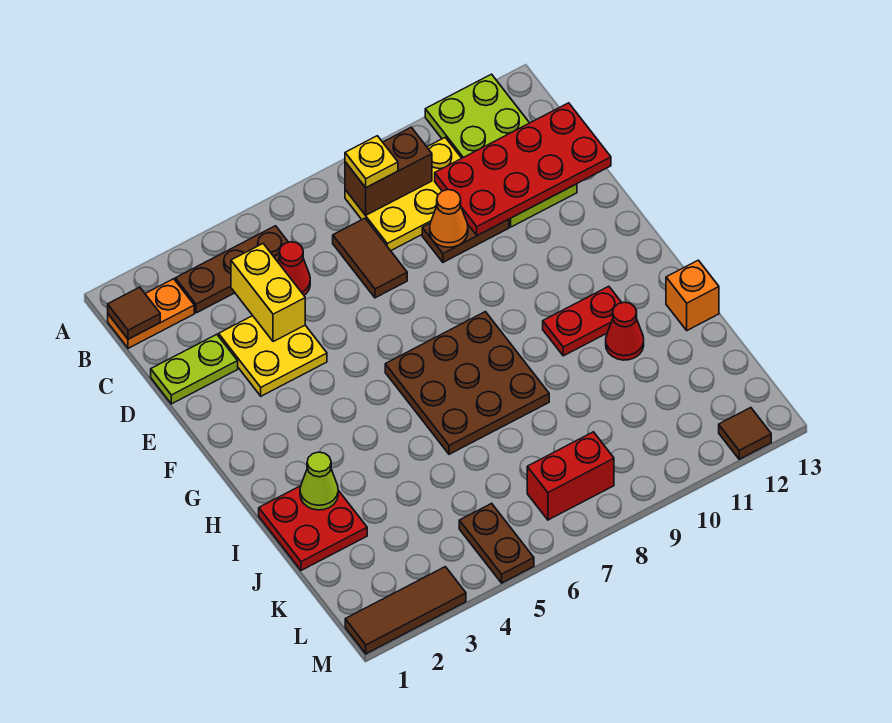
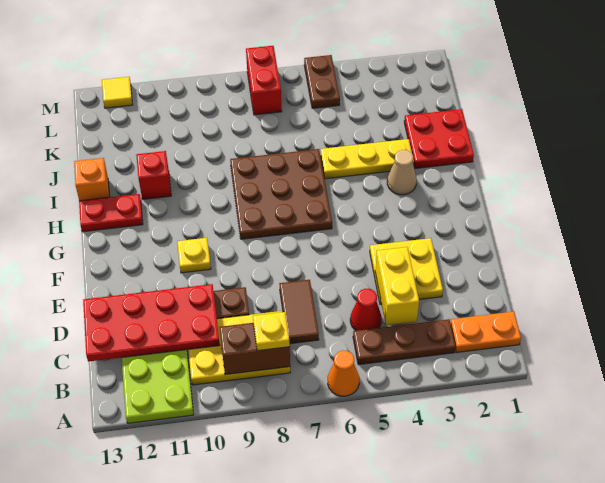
brown 1x1 tile [108,287,160,339] -> none
lime 1x2 plate [151,334,238,404] -> none
orange 1x1 cone [430,190,468,247] -> orange 1x1 cone moved to [328,350,359,396]
none -> yellow 1x1 plate [177,238,211,273]
none -> tan 1x1 cone [387,150,417,195]
red 1x2 plate [543,286,622,356] -> red 1x2 plate moved to [79,194,143,232]
lime 1x1 cone [300,452,338,510] -> none
none -> yellow 1x3 plate [321,139,414,179]
red 1x1 cone [606,302,644,360] -> red 1x1 brick [136,151,171,199]
red 1x2 brick [527,432,614,520] -> red 1x2 brick turned to [246,46,282,115]
brown 1x3 tile [345,567,466,654] -> none
brown 1x1 tile [719,408,771,459] -> yellow 1x1 tile [102,77,133,108]

